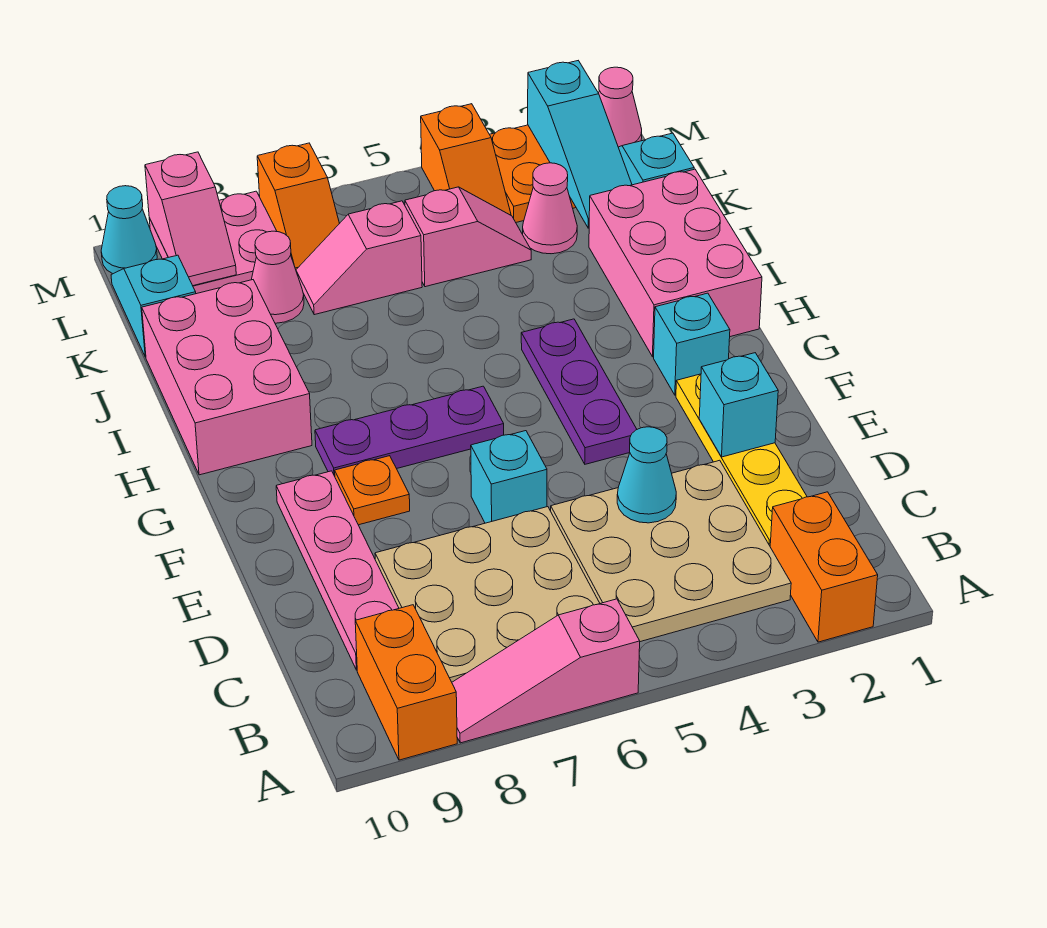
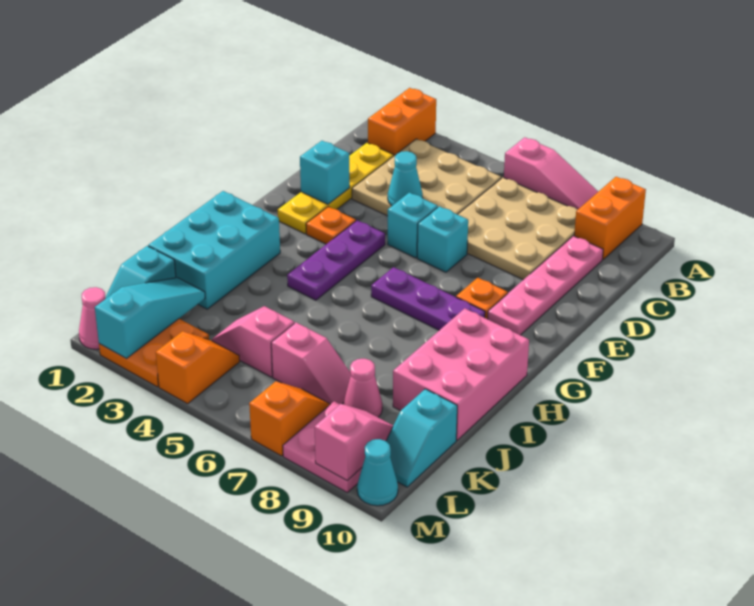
none -> orange 1x1 plate [306,207,356,244]
cyan 1x1 brick [654,293,730,395] -> cyan 1x1 brick moved to [388,193,438,258]
pink 2x3 brick [589,169,762,357] -> cyan 2x3 brick [148,191,280,309]
pink 1x1 cone [523,163,577,254] -> none

